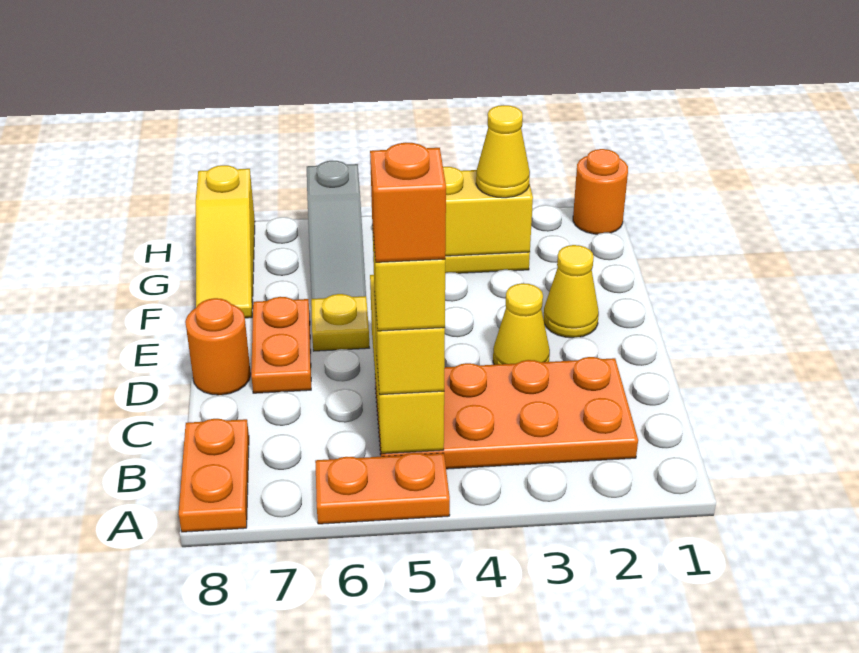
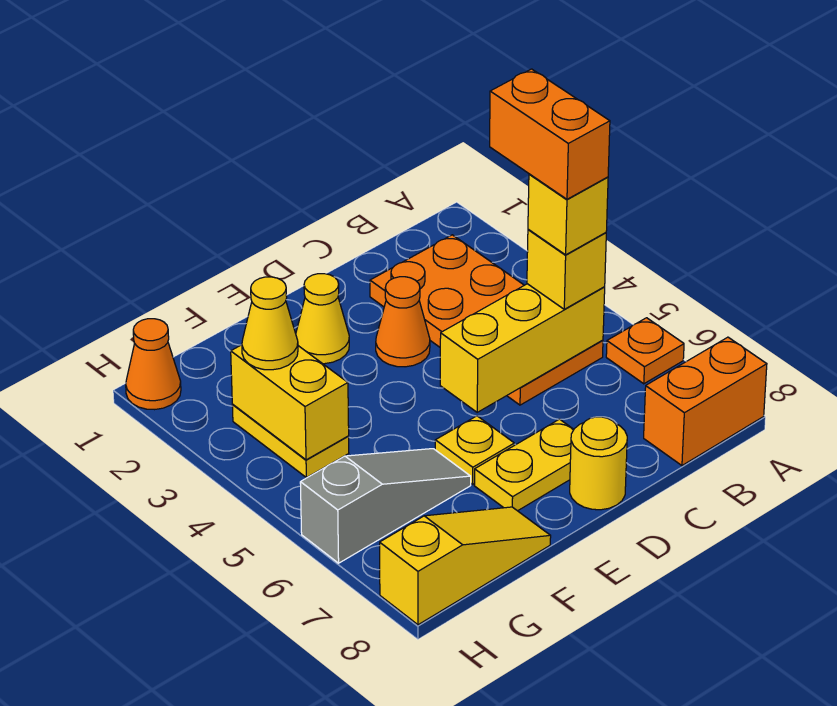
orange 1x2 plate [315,453,450,524] -> orange 1x1 plate [606,318,684,384]
orange 1x2 plate [179,419,249,532] -> orange 1x2 brick [644,337,767,465]
orange 1x1 brick [370,143,446,262] -> orange 1x2 brick [490,69,610,199]
yellow 1x1 cone [493,283,550,365] -> orange 1x1 cone [376,277,430,367]
orange 1x2 plate [251,297,311,393] -> yellow 1x2 plate [474,419,574,511]
orange 1x1 round brick [185,298,251,395] -> yellow 1x1 round brick [570,417,627,510]
orange 1x1 round brick [573,149,628,234] -> orange 1x1 cone [126,319,181,410]

